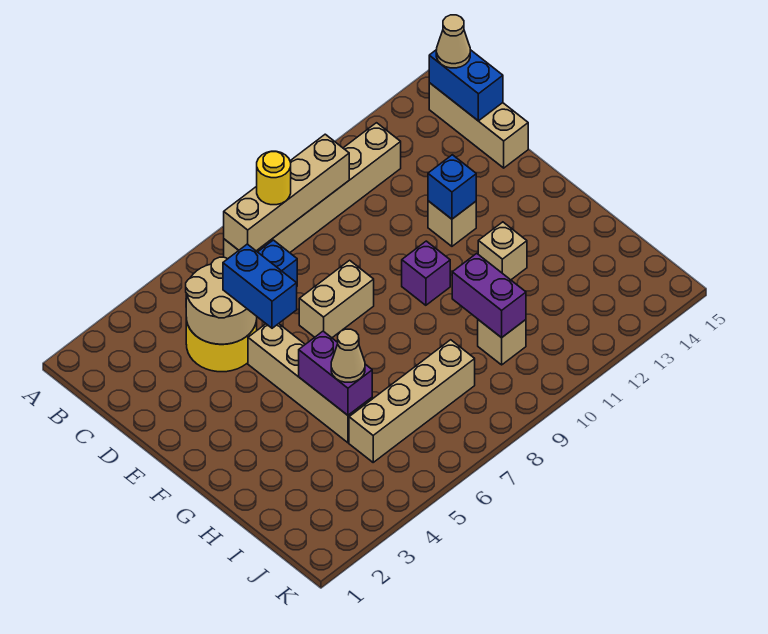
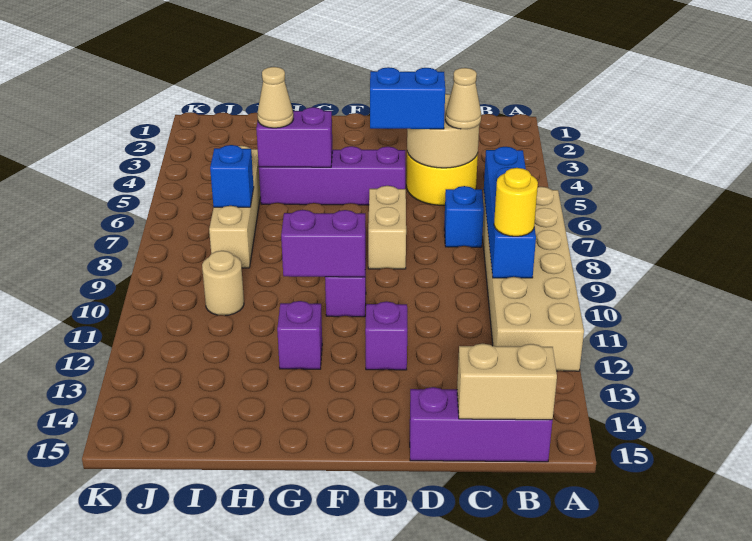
tan 1x6 brick [224,123,401,259] -> tan 2x6 brick [482,187,584,371]
tan 1x4 brick [224,134,349,251] -> blue 1x4 brick [484,147,536,278]
yellow 1x1 round brick [257,151,291,205] -> yellow 1x1 round brick moved to [494,168,538,236]
tan 1x3 brick [429,83,528,168] -> purple 1x3 brick [410,387,553,462]
blue 1x2 brick [429,50,503,121] -> tan 1x2 brick [457,344,557,420]
tan 1x1 cone [436,15,470,68] -> tan 1x1 cone moved to [445,68,481,129]
tan 1x4 brick [248,324,372,443] -> purple 1x4 brick [259,146,405,205]
tan 1x1 brick [428,201,476,246] -> purple 1x1 brick [365,301,407,370]
blue 1x1 brick [428,155,476,219] -> blue 1x1 brick moved to [210,145,254,207]
tan 1x1 brick [478,222,527,280] -> purple 1x1 brick [277,301,322,369]
purple 1x2 brick [452,253,526,338] -> purple 1x2 brick moved to [281,210,366,277]
tan 1x1 brick [478,320,526,365] -> tan 1x1 round brick [202,251,244,316]

